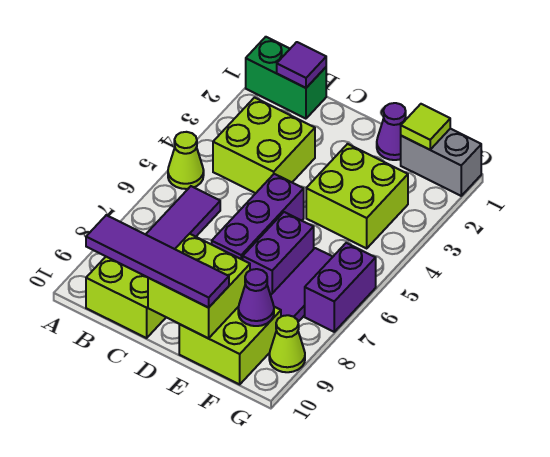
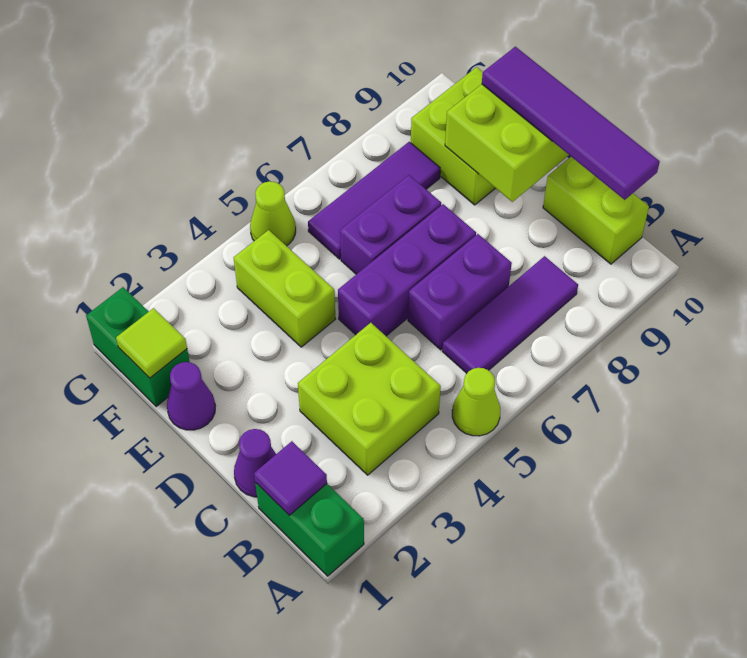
lime 2x2 brick [306,144,408,248] -> lime 1x2 brick [234,230,335,347]
grey 1x2 brick [401,129,481,196] -> green 1x2 brick [86,287,190,406]
purple 1x1 cone [238,269,274,326] -> purple 1x1 cone moved to [234,429,276,497]
purple 1x2 brick [305,243,376,332] -> purple 1x2 brick moved to [408,234,512,350]
lime 1x1 cone [269,315,305,372] -> lime 1x1 cone moved to [250,181,296,246]

